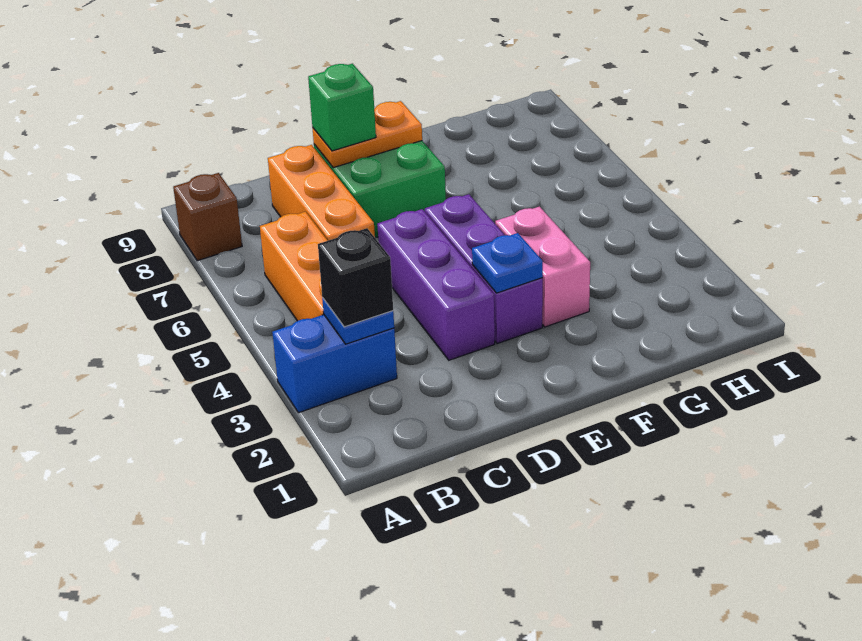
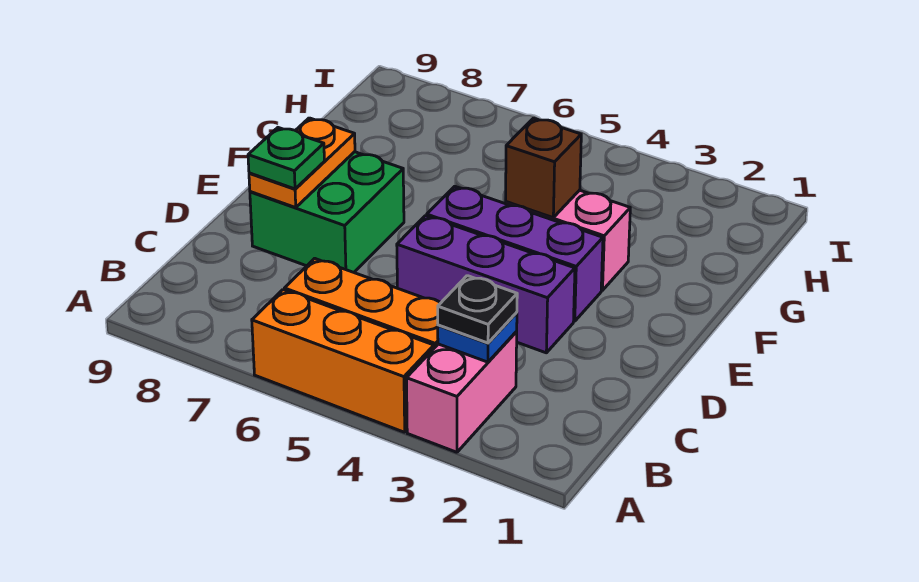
blue 1x2 brick [272,315,397,413] -> pink 1x2 brick [407,332,517,452]
brown 1x1 brick [173,173,242,261] -> brown 1x1 brick moved to [506,118,581,218]
black 1x1 brick [318,228,393,327] -> black 1x1 plate [438,276,517,343]
orange 1x3 brick [268,145,375,240] -> orange 1x3 brick moved to [252,290,434,432]
green 1x1 brick [308,64,376,151] -> green 1x1 plate [248,128,324,189]
blue 1x1 plate [472,233,543,293] -> none

